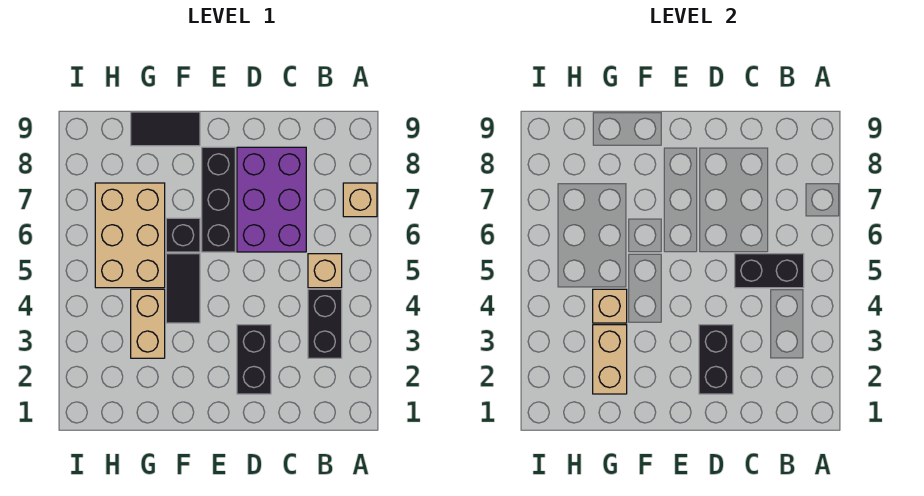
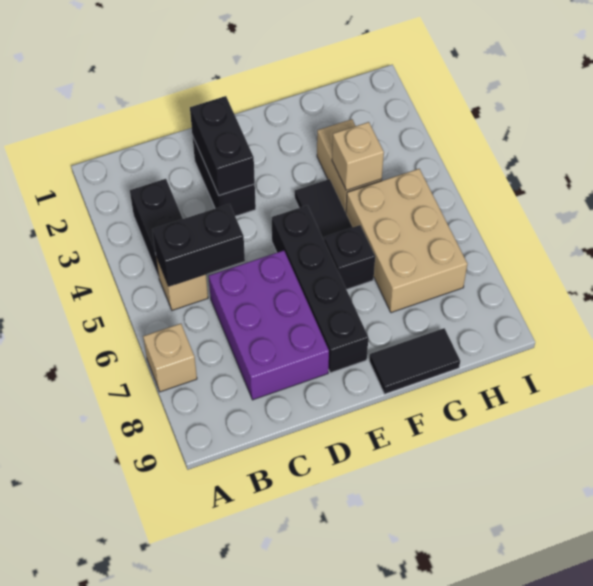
black 1x3 brick [202,147,235,252] -> black 1x4 brick [272,205,368,373]
tan 1x2 brick [593,325,627,394] -> none

